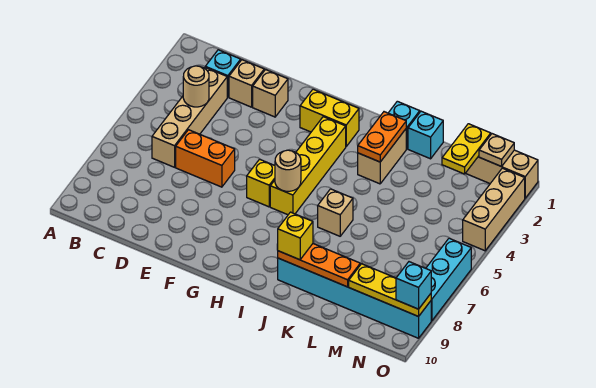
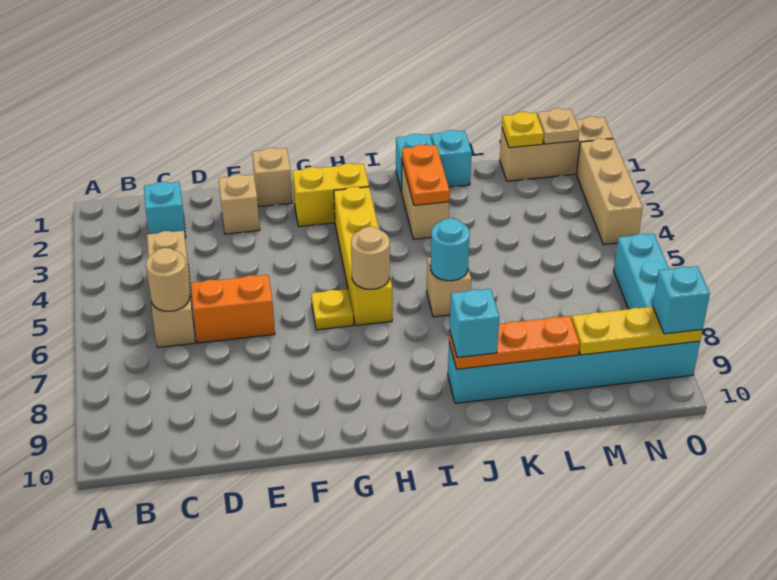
tan 1x4 brick [152,68,227,167] -> tan 1x3 brick [147,231,195,347]
tan 1x1 round brick [183,66,209,107] -> tan 1x1 round brick moved to [146,248,190,311]
tan 1x1 brick [229,60,264,107] -> tan 1x1 brick moved to [252,148,292,207]
yellow 1x1 brick [247,159,275,207] -> yellow 1x1 plate [311,289,353,330]
none -> cyan 1x1 round brick [430,218,470,281]
yellow 1x1 brick [278,212,313,260] -> cyan 1x1 brick [450,289,499,358]
yellow 1x2 plate [442,124,491,174] -> yellow 1x1 plate [502,112,544,148]

